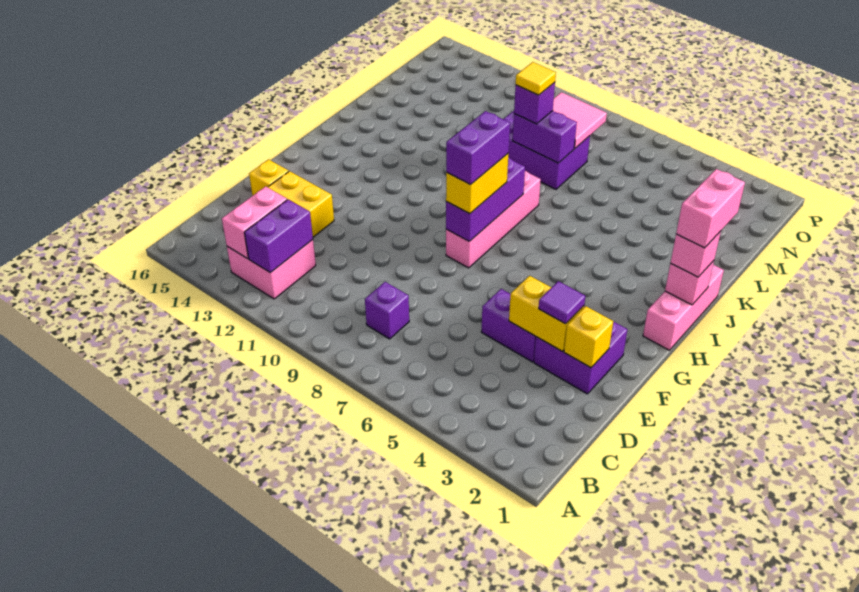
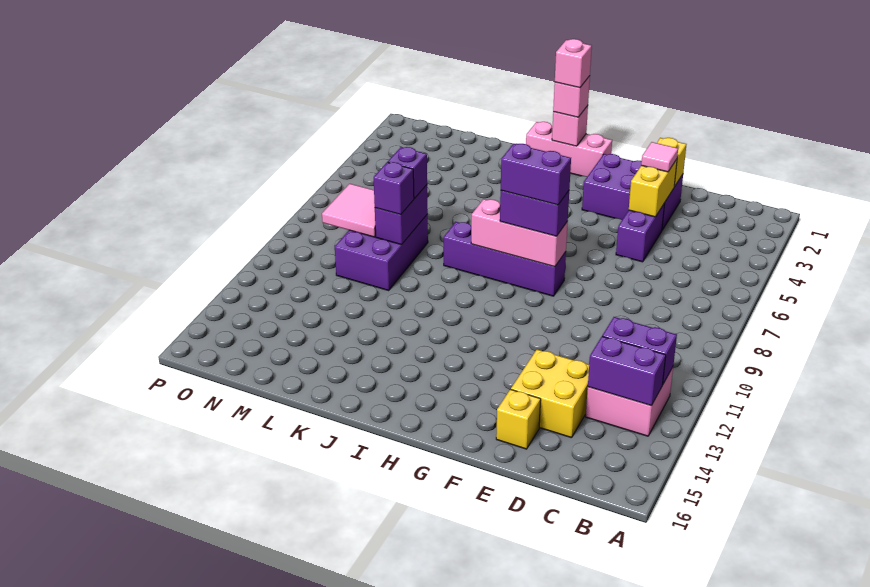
pink 1x2 brick [222,186,287,259] -> purple 1x2 brick [588,336,666,406]
purple 1x1 brick [365,282,409,339] -> purple 1x1 brick moved to [388,147,427,199]
purple 2x2 brick [534,306,627,394] -> purple 2x3 brick [582,154,683,230]
purple 1x1 tile [539,281,585,324] -> pink 1x1 tile [641,142,678,172]
pink 1x4 brick [446,171,541,268] -> purple 1x4 brick [444,222,566,296]
purple 1x3 brick [446,158,525,241] -> pink 1x3 brick [471,199,568,267]
yellow 1x2 brick [446,154,508,214] -> purple 1x2 brick [500,191,569,236]
pink 1x2 brick [676,169,745,248] -> pink 1x1 brick [555,39,592,88]
yellow 1x1 tile [516,62,556,95] -> none

